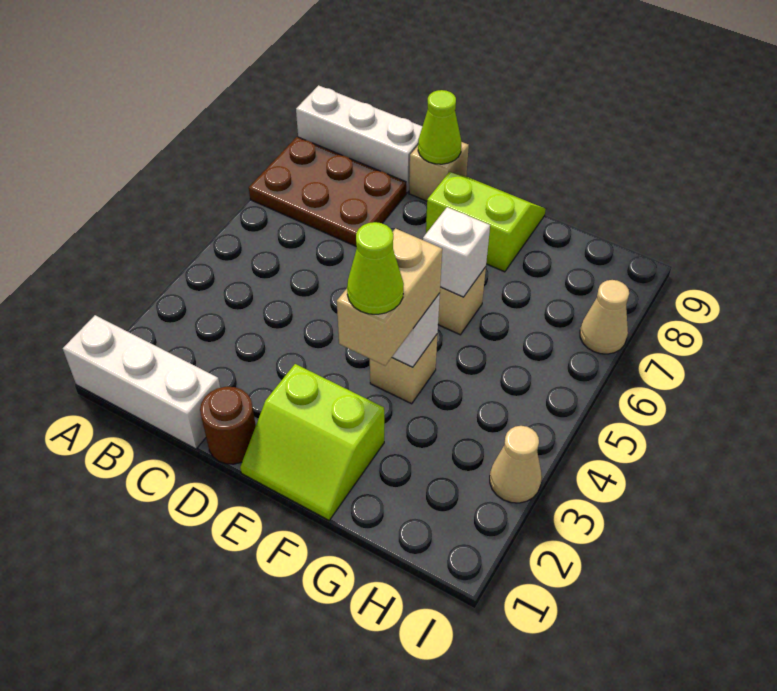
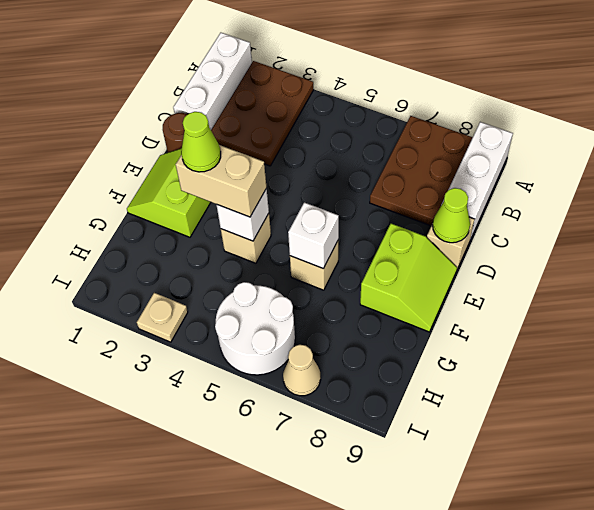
none -> brown 2x3 plate [211,61,314,166]
none -> white 2x2 round brick [215,282,295,375]
tan 1x1 cone [490,426,542,503] -> tan 1x1 plate [137,293,188,342]

